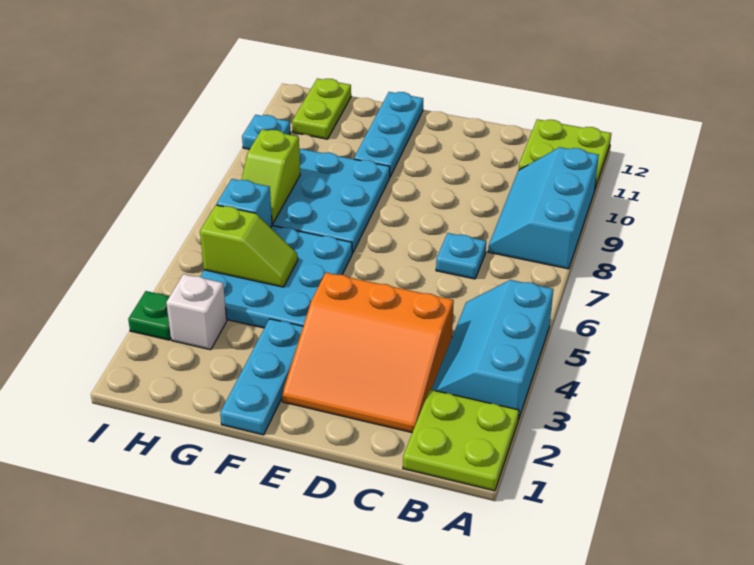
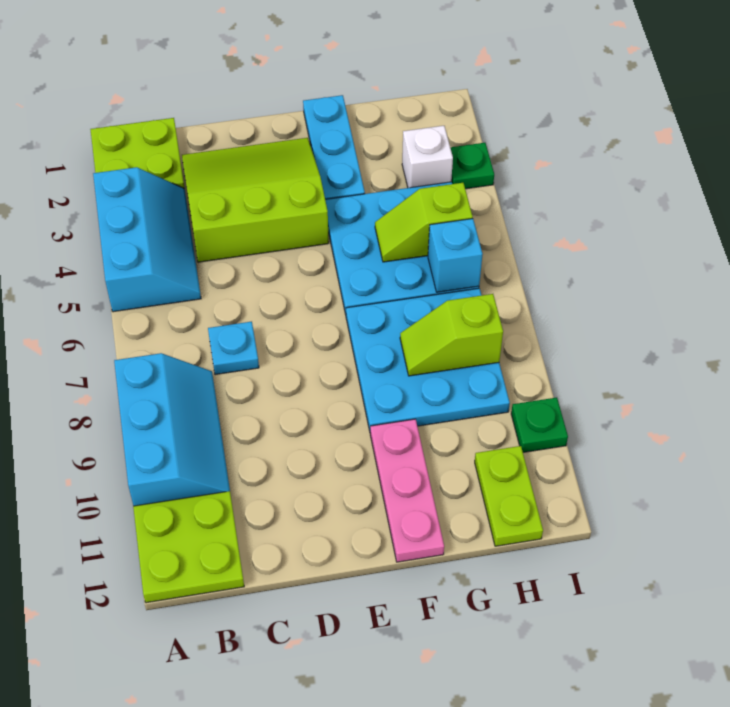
orange 3x3 slope [282,273,454,432] -> lime 3x3 slope [182,138,329,262]
cyan 1x3 plate [354,92,423,176] -> pink 1x3 plate [370,419,444,562]
lime 1x2 slope [242,129,300,224] -> lime 1x2 slope turned to [400,294,503,376]
cyan 1x1 plate [242,115,290,149] -> green 1x1 plate [511,398,568,452]

